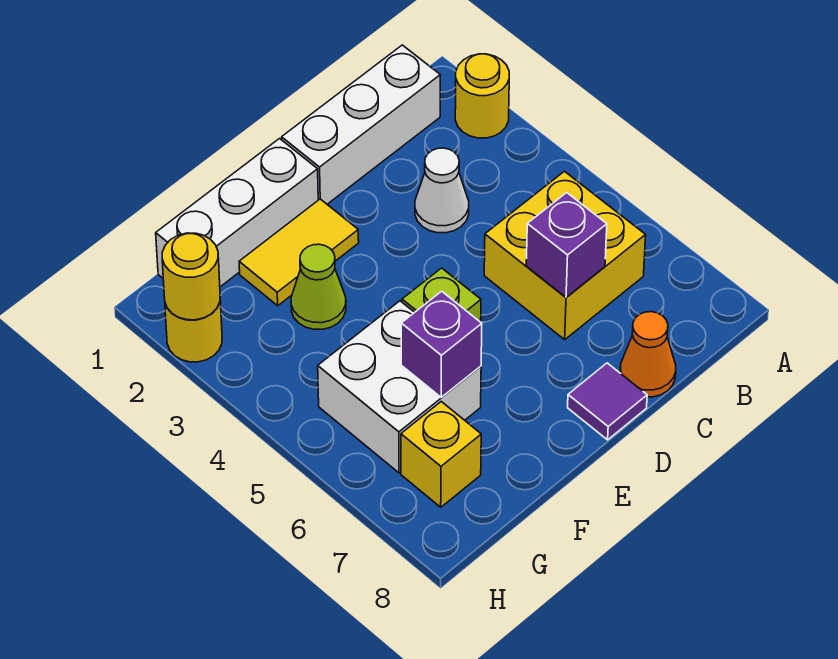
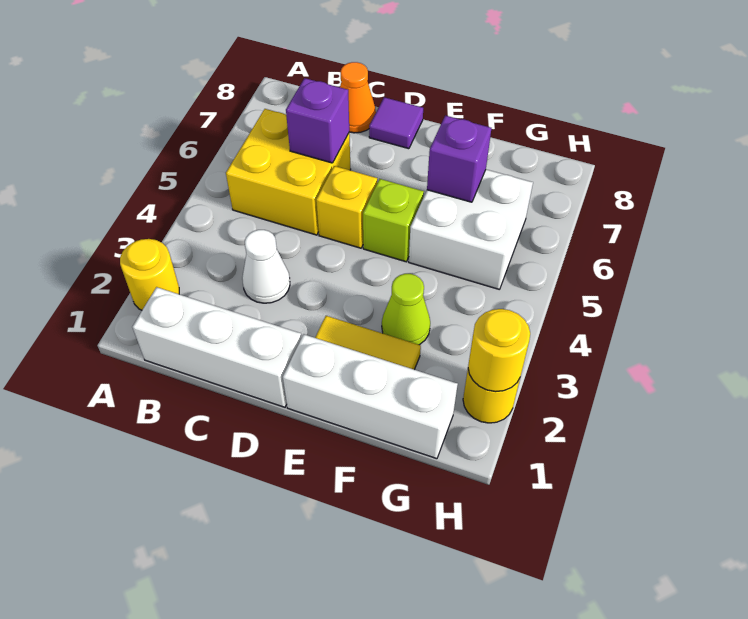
yellow 1x1 brick [401,402,481,507] -> yellow 1x1 brick moved to [316,166,377,248]

